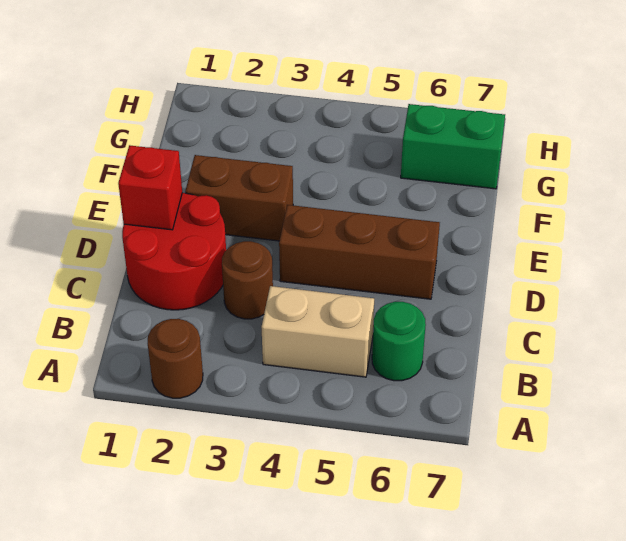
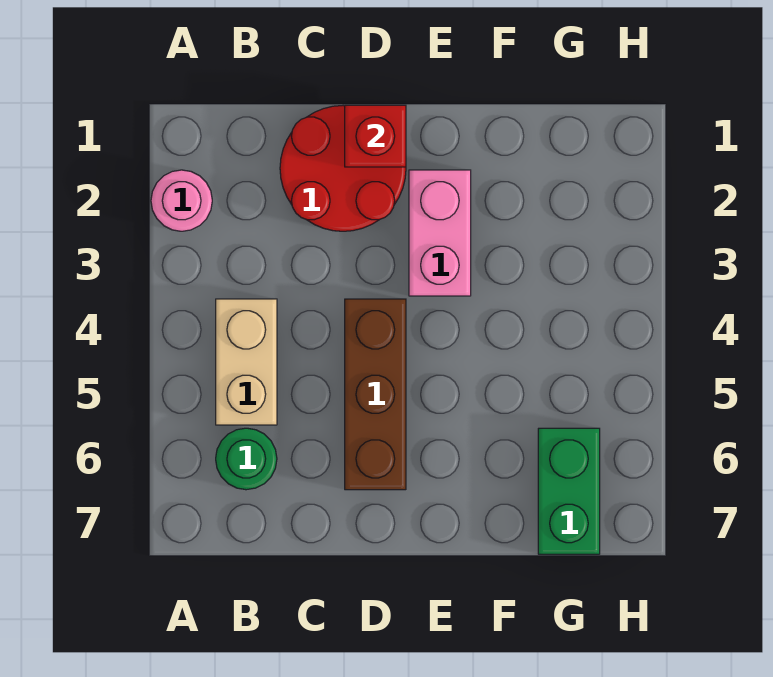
brown 1x1 round brick [148,319,203,398] -> pink 1x1 round brick [151,170,212,231]
brown 1x1 round brick [222,241,273,319] -> none
brown 1x2 brick [185,155,293,241] -> pink 1x2 brick [409,170,471,296]

